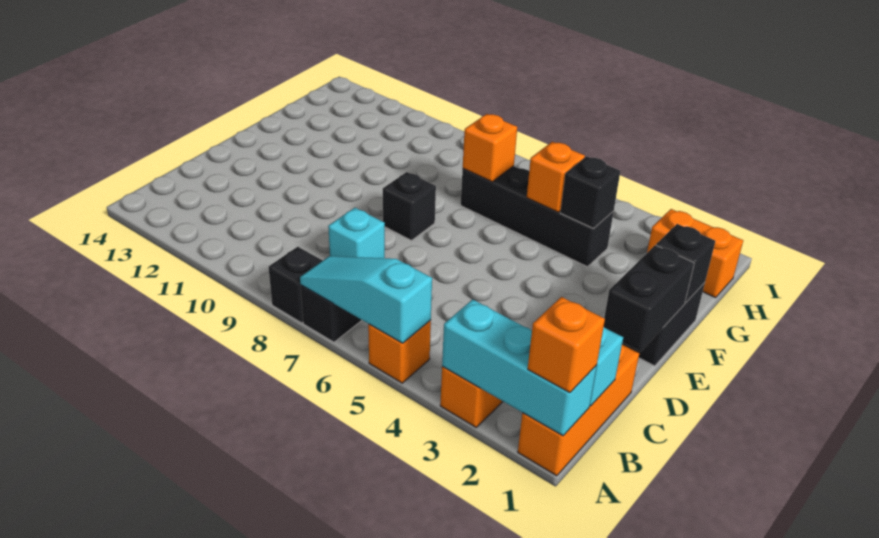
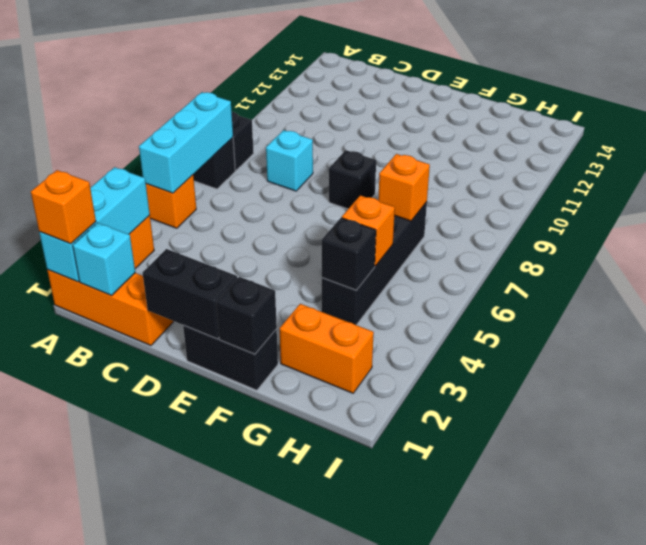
cyan 1x3 slope [300,256,432,343] -> cyan 1x3 brick [139,92,233,193]
orange 1x2 brick [647,209,743,298] -> orange 1x2 brick turned to [280,304,374,393]

